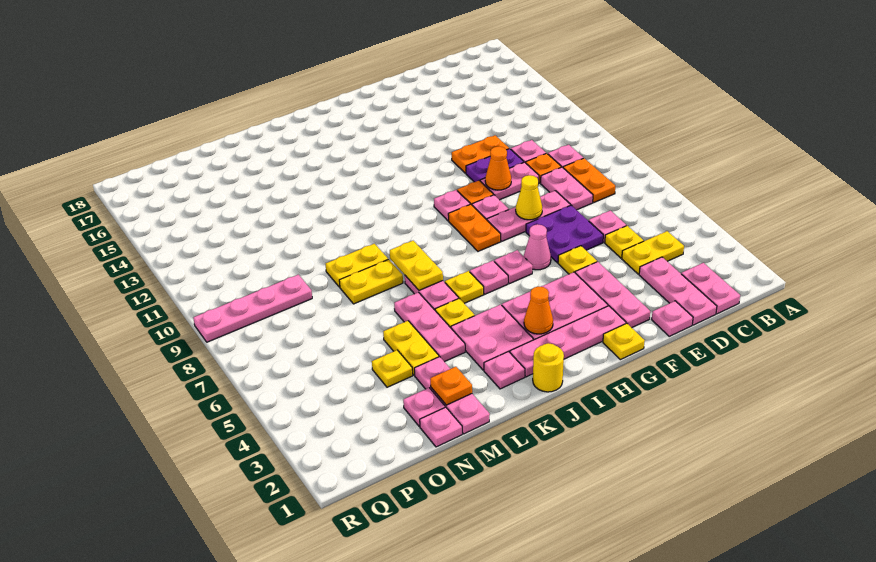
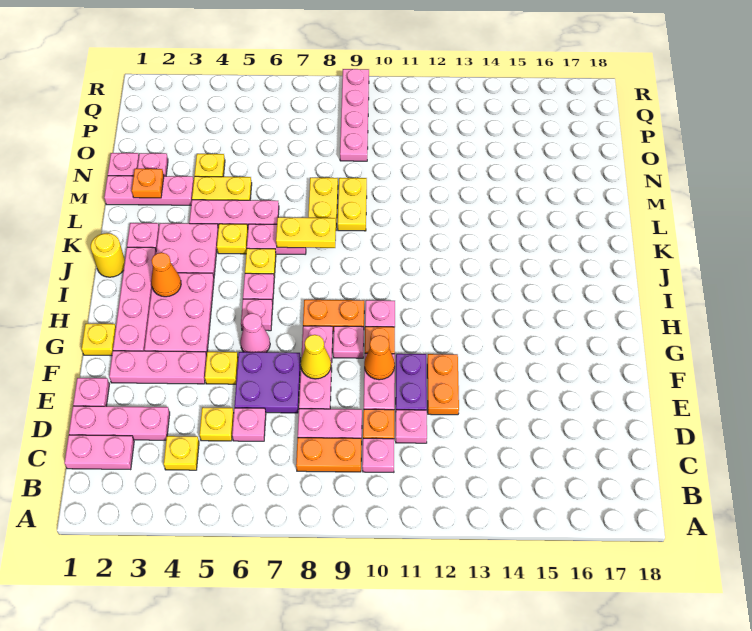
yellow 1x2 plate [622,231,684,274] -> yellow 1x1 plate [164,436,199,470]

